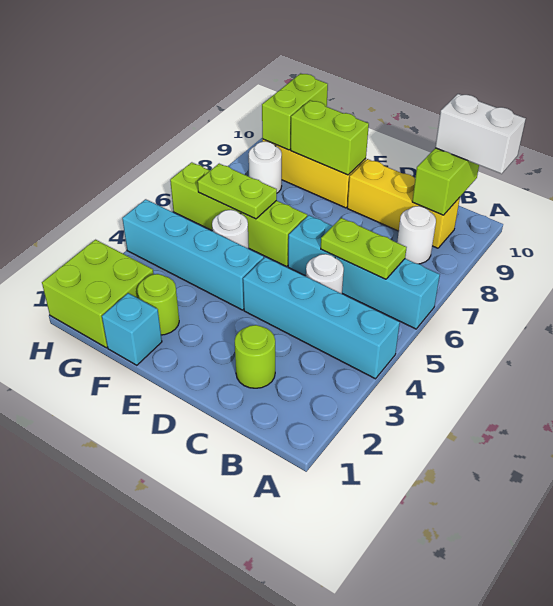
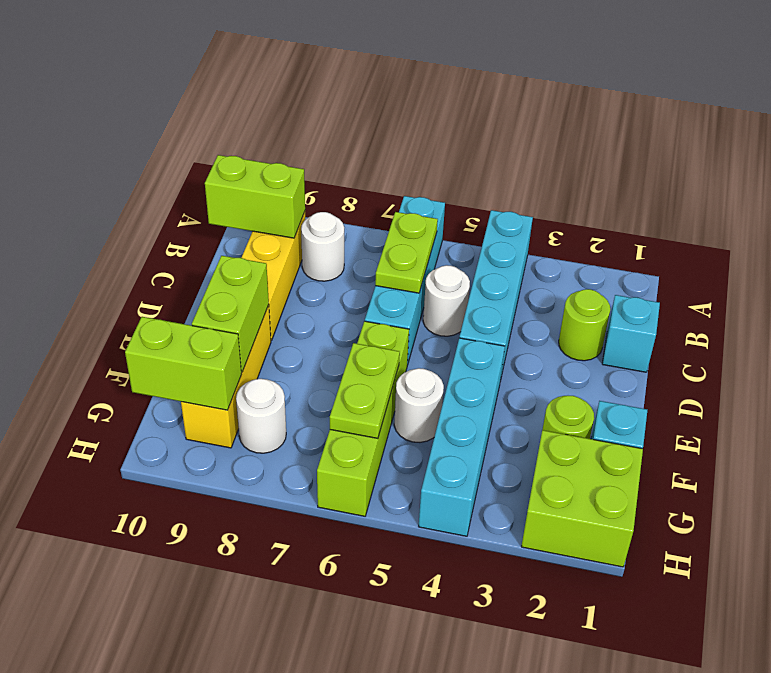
white 1x2 brick [435,94,526,174] -> none
none -> cyan 1x1 brick [602,295,660,372]

